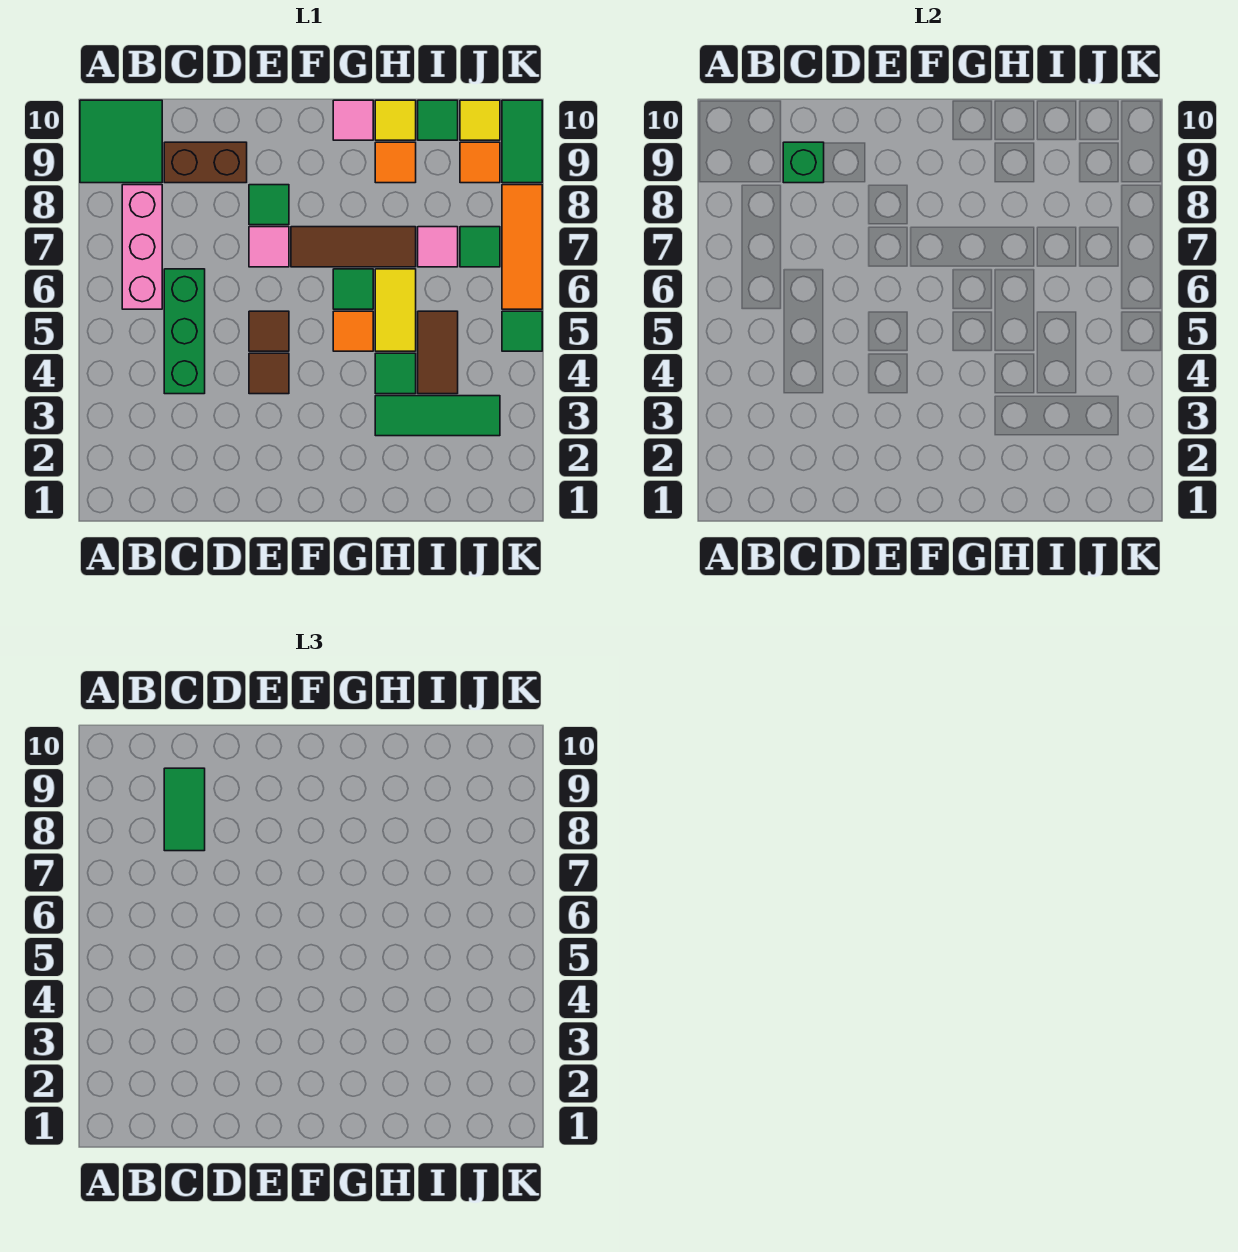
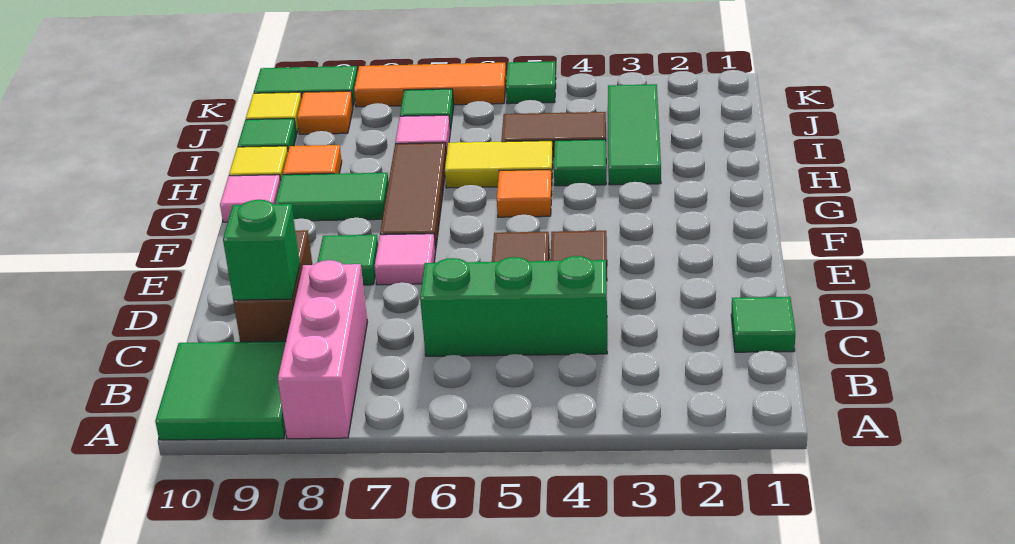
pink 1x3 brick [122,185,162,309] -> pink 1x3 brick turned to [278,260,367,439]
green 1x2 tile [164,768,205,851] -> green 1x2 tile moved to [275,173,389,221]
green 1x1 tile [333,269,373,309] -> green 1x1 tile moved to [731,297,795,352]

